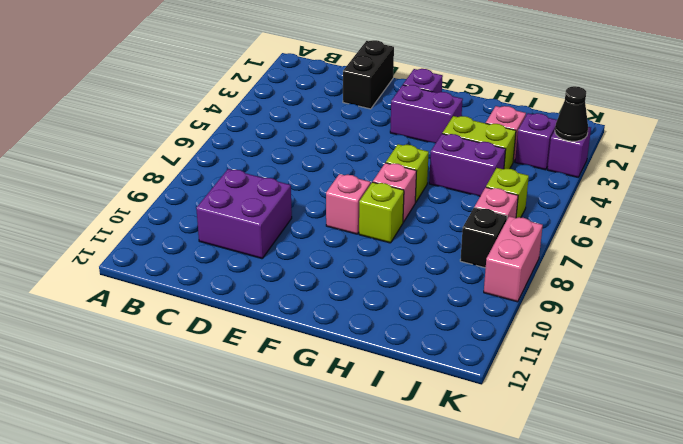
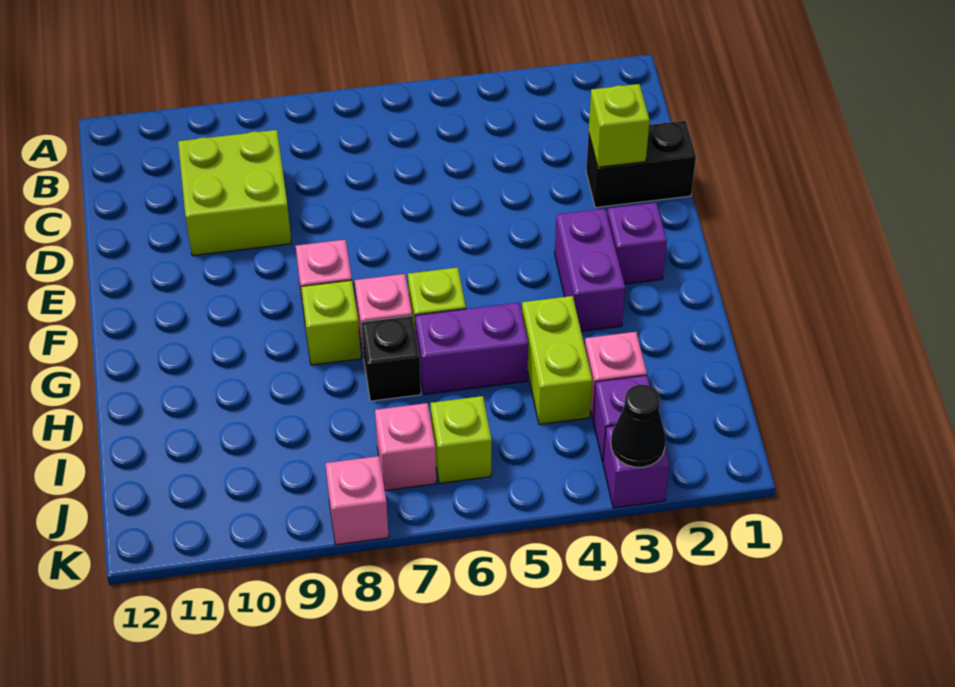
purple 2x2 brick [196,169,292,259] -> lime 2x2 brick [178,130,292,256]
none -> lime 1x1 brick [589,84,650,167]
purple 1x2 brick [429,134,506,196] -> purple 1x2 brick turned to [415,303,528,394]
black 1x1 brick [460,208,507,268] -> black 1x1 brick moved to [361,316,421,401]
pink 1x2 brick [484,216,543,302] -> pink 1x1 brick [325,456,389,545]

